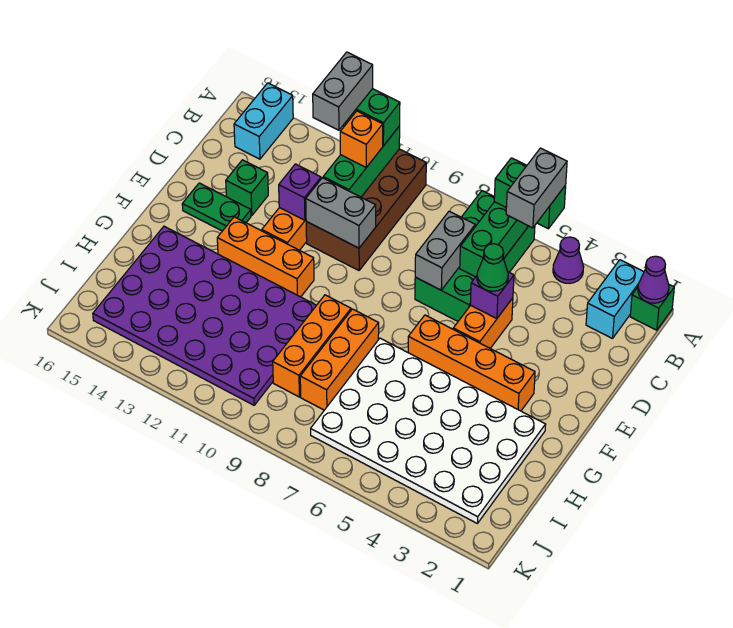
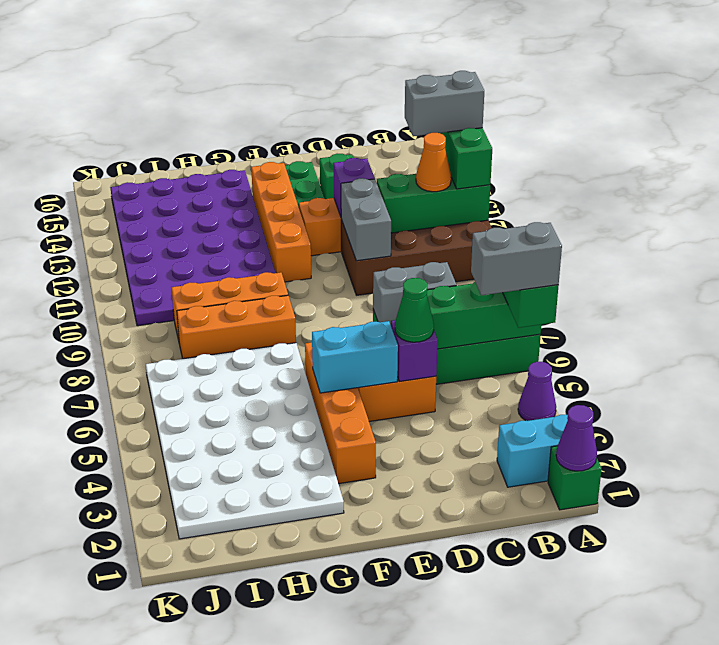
cyan 1x2 brick [234,83,293,159] -> cyan 1x2 brick moved to [312,321,398,393]
orange 1x1 brick [340,111,383,167] -> orange 1x1 cone [416,133,451,192]
orange 1x3 brick [217,217,314,297] -> orange 1x4 brick [251,162,311,282]

